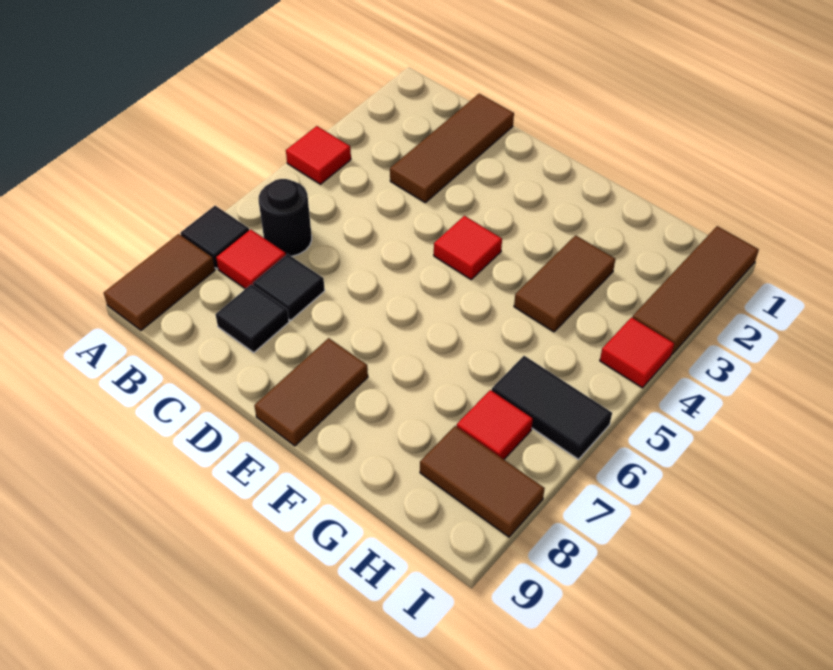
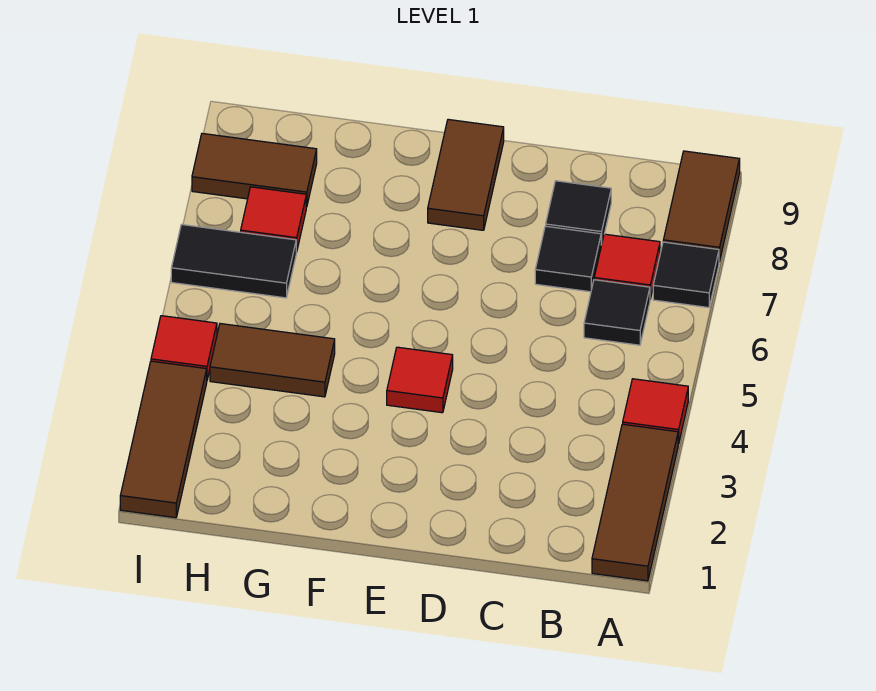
black 1x1 round brick [259,179,312,256] -> black 1x1 tile [584,280,650,345]
brown 1x3 tile [390,94,514,203] -> brown 1x3 tile moved to [592,424,678,581]
brown 1x2 tile [514,235,615,332] -> brown 1x2 tile turned to [210,324,335,397]

